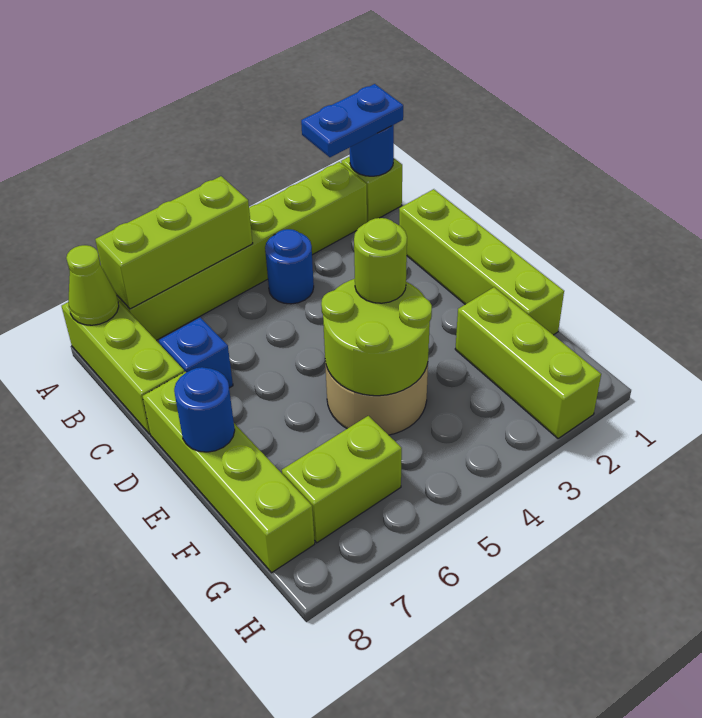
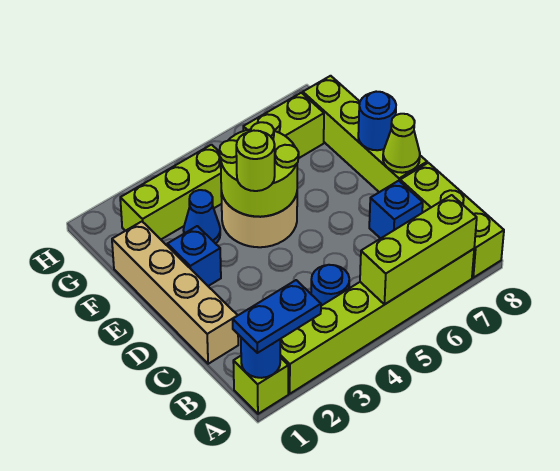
lime 1x1 cone [66,245,119,325] -> lime 1x1 cone moved to [383,114,420,173]
lime 1x4 brick [399,189,564,335] -> tan 1x4 brick [112,222,238,364]
none -> blue 1x1 brick [167,226,221,286]
lime 1x3 brick [455,287,601,439] -> lime 1x3 brick turned to [120,145,222,239]
none -> blue 1x1 cone [183,190,220,244]

